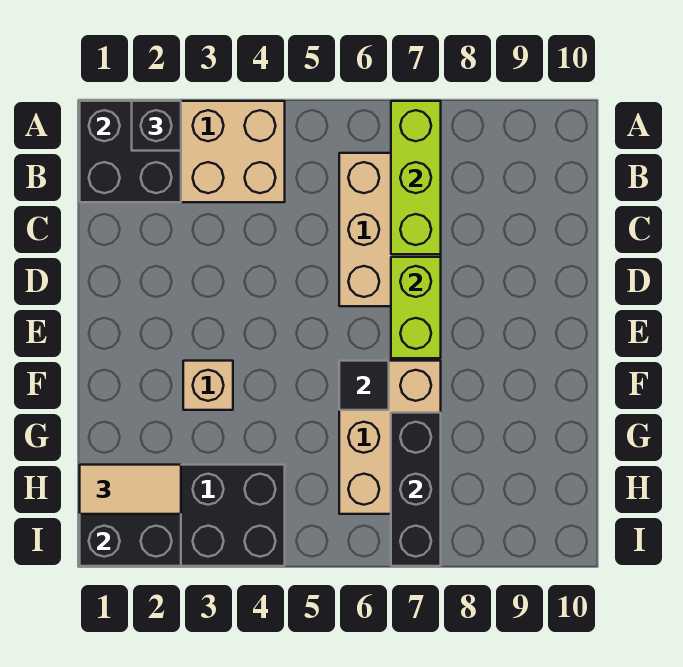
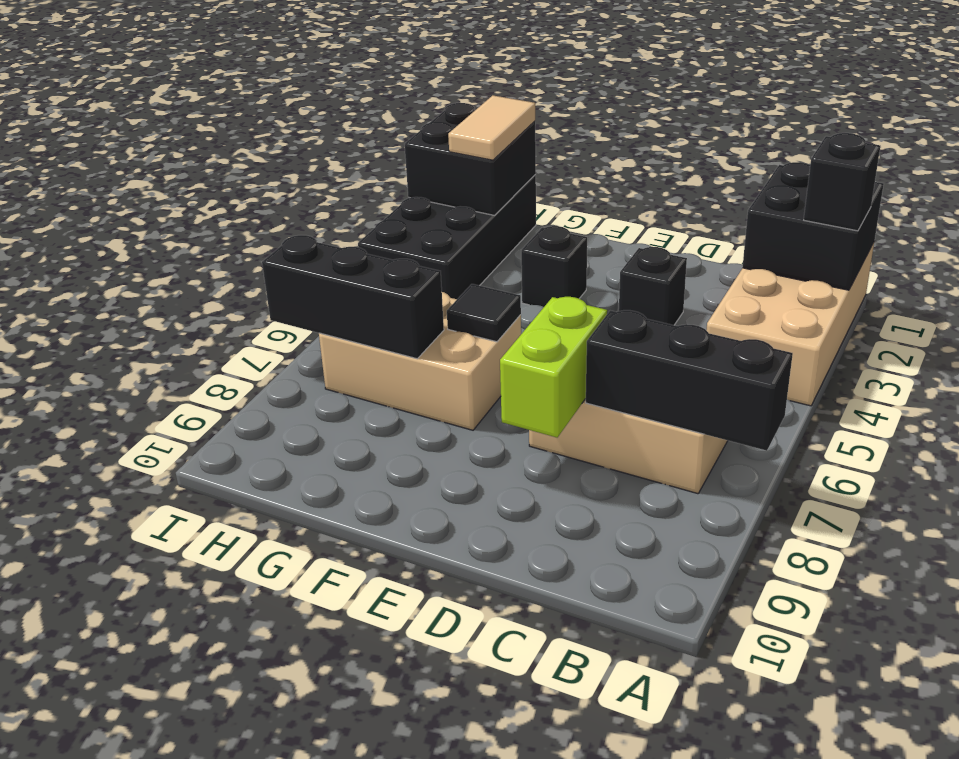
lime 1x3 brick [391,101,441,254] -> black 1x3 brick [586,310,793,451]
none -> black 1x1 brick [619,247,687,325]
lime 1x2 brick [391,257,441,358] -> lime 1x2 brick turned to [500,297,607,437]
tan 1x1 brick [183,361,233,410] -> black 1x1 brick [521,226,587,307]

